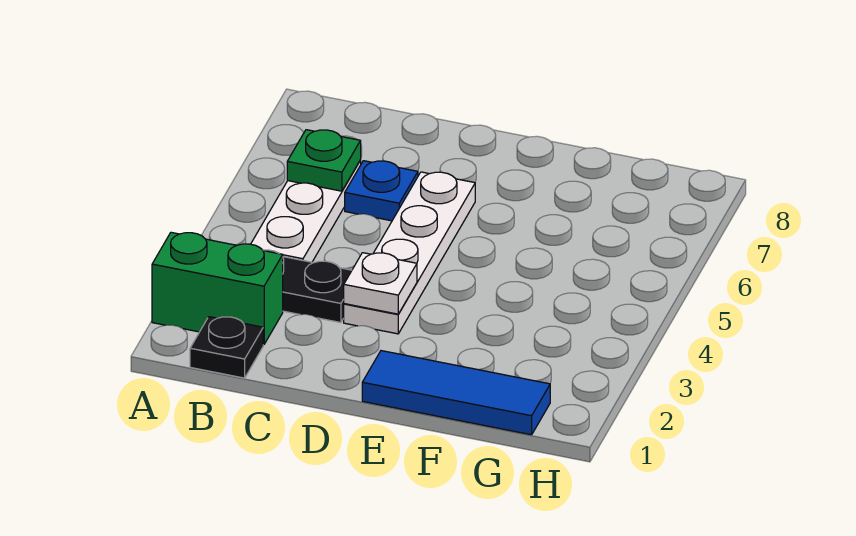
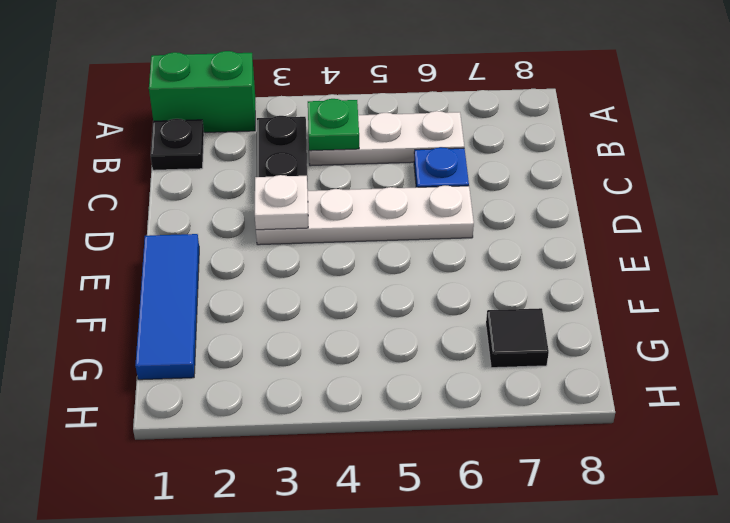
green 1x2 brick [152,232,283,345] -> green 1x2 brick turned to [149,51,255,132]
green 1x1 plate [287,130,361,191] -> green 1x1 plate moved to [308,99,359,151]
none -> black 1x1 tile [486,308,549,368]

